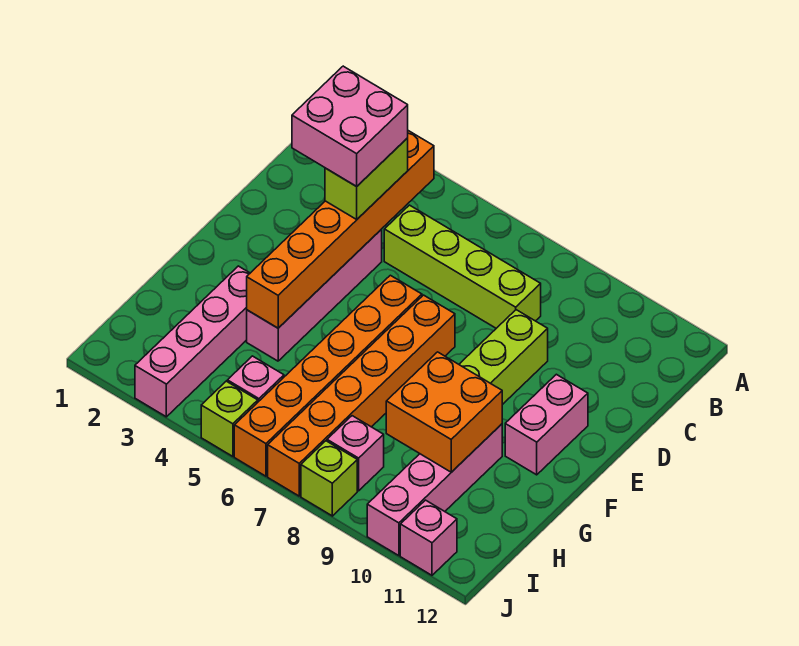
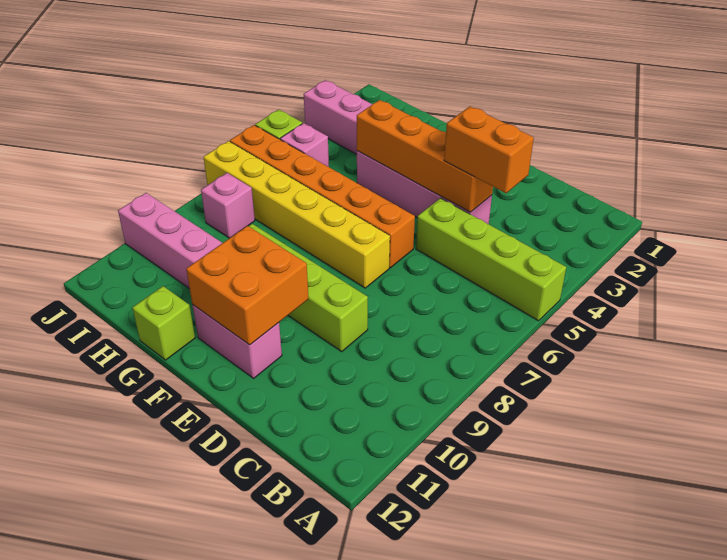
orange 1x6 brick [247,131,434,328] -> orange 1x4 brick [357,100,493,212]
pink 2x2 brick [292,66,408,186] -> none
lime 1x2 brick [325,138,408,219] -> orange 1x2 brick [444,106,534,193]
lime 1x4 brick [384,205,541,328] -> lime 1x4 brick turned to [416,198,566,321]
orange 1x6 brick [268,295,455,496] -> yellow 1x6 brick [204,141,390,288]
orange 2x2 brick [386,352,502,472] -> orange 2x2 brick moved to [186,226,309,345]
lime 1x1 brick [301,441,357,516] -> lime 1x1 brick moved to [133,286,195,360]
pink 1x1 brick [400,500,457,575] -> none

